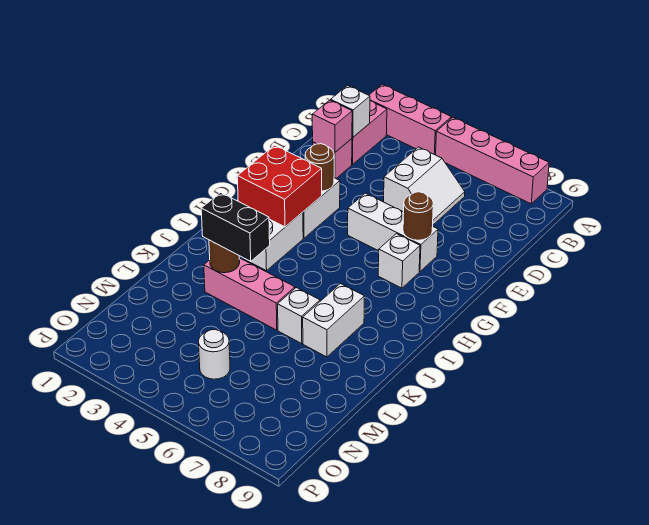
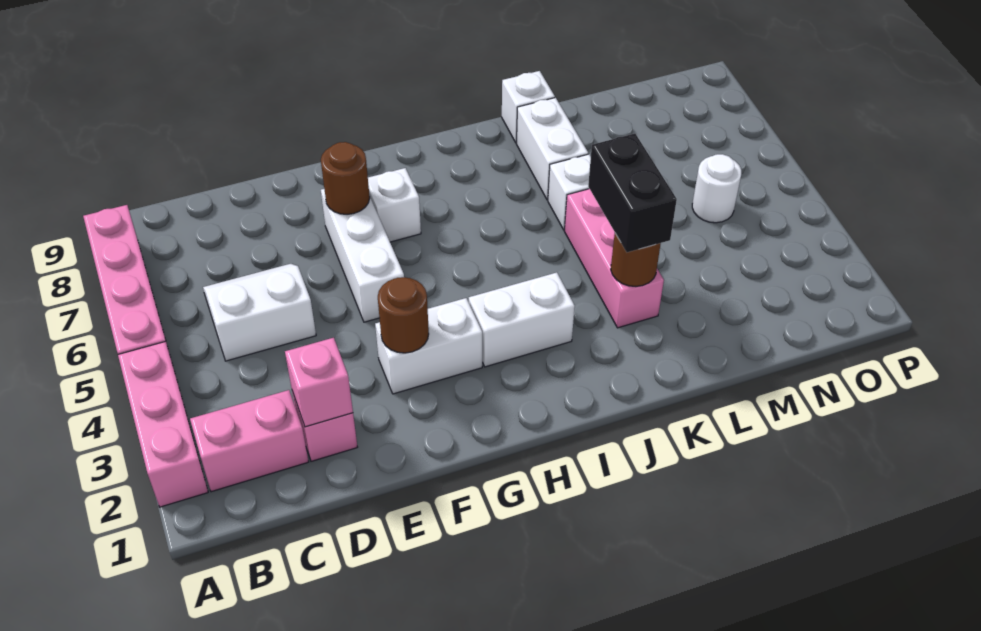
white 1x1 brick [331,86,370,137] -> white 1x1 brick moved to [502,71,555,143]
red 2x2 brick [237,145,322,227] -> none
white 1x2 brick [303,284,364,357] -> white 1x2 brick turned to [517,98,588,200]

